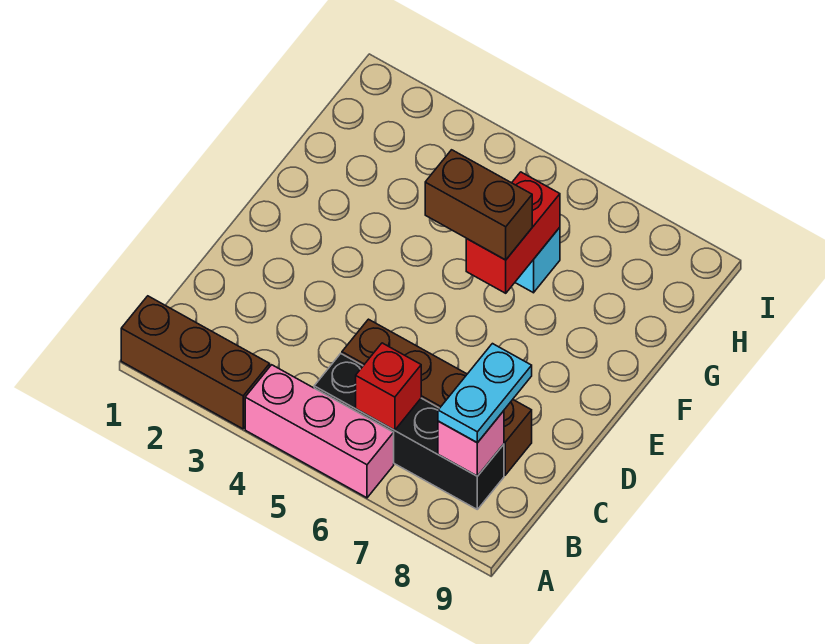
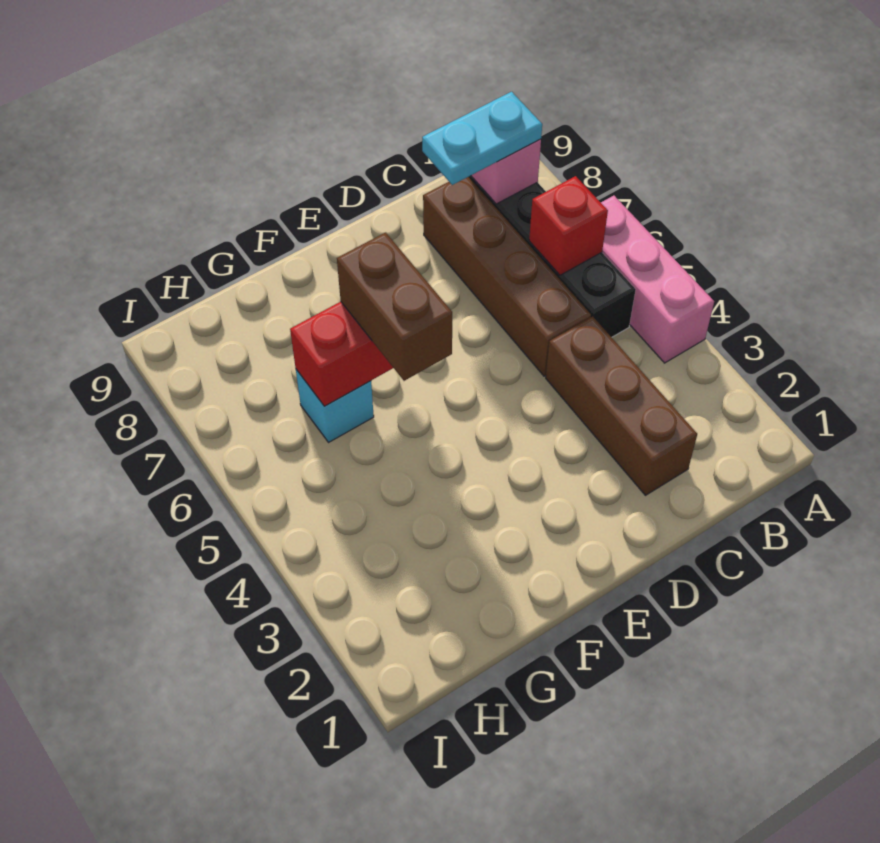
brown 1x3 brick [121,296,270,429] -> brown 1x3 brick moved to [546,316,697,495]

